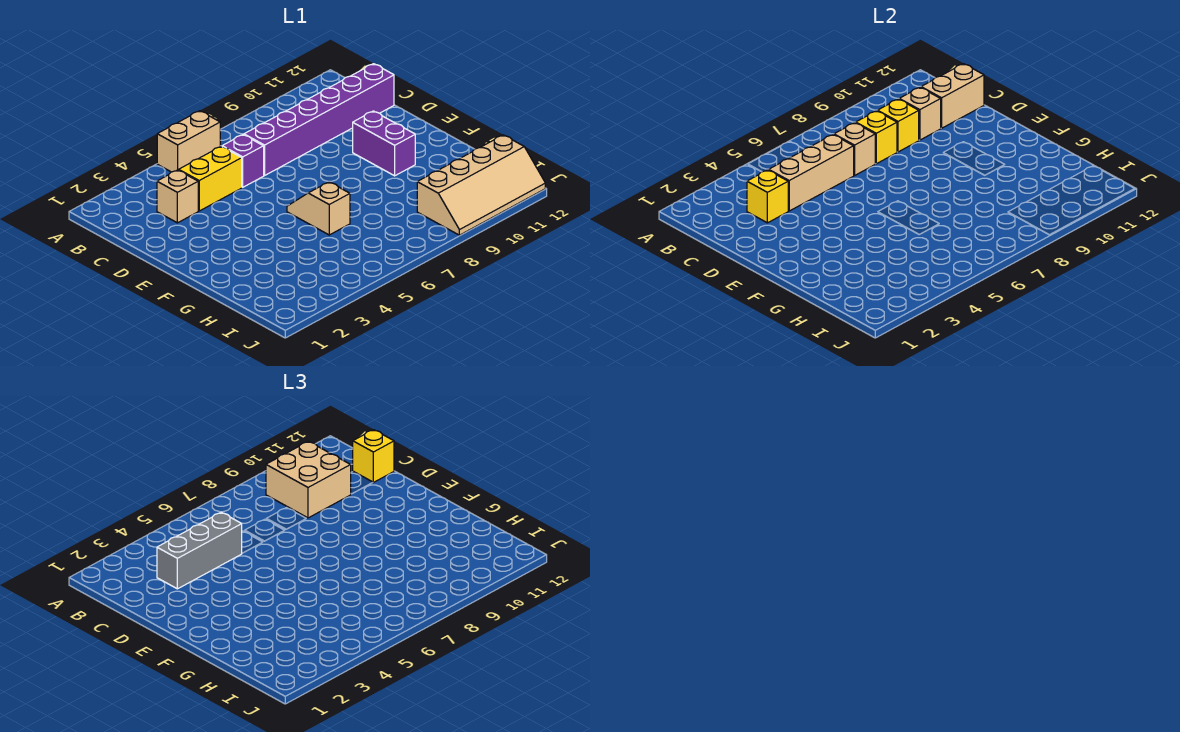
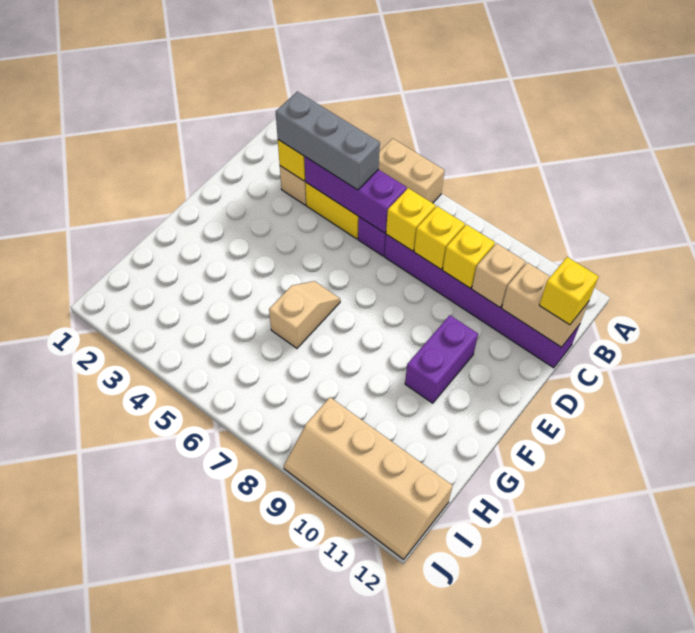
tan 2x2 brick [266,441,351,518] -> none
tan 1x3 brick [769,135,854,211] -> purple 1x3 brick [304,156,407,233]
tan 1x1 brick [834,123,876,176] -> yellow 1x1 brick [386,188,436,251]

